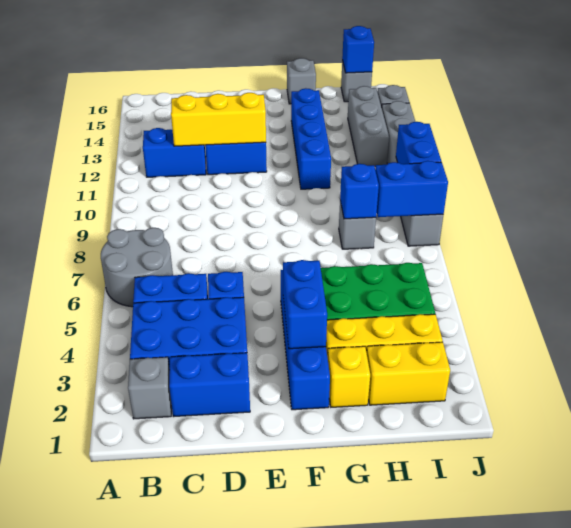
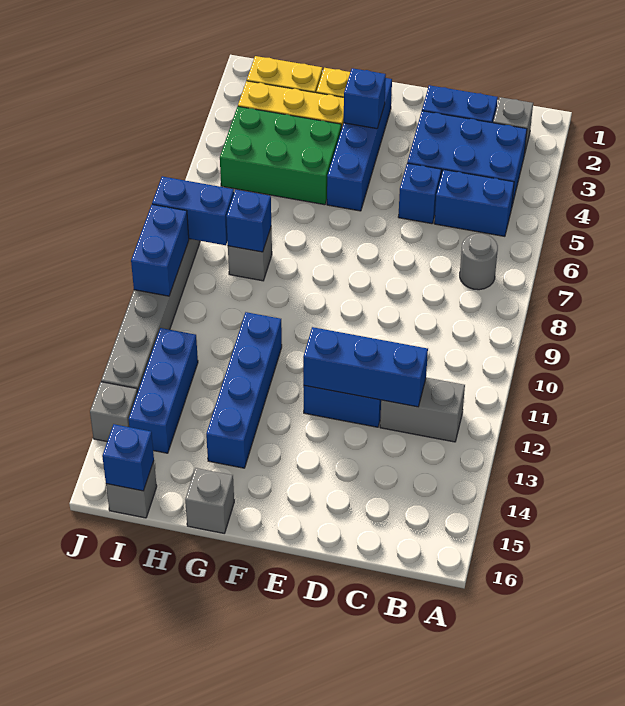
grey 2x2 round brick [101,228,173,307] -> grey 1x1 round brick [460,234,498,290]
blue 1x2 brick [143,128,206,177] -> grey 1x2 brick [380,378,465,442]
yellow 1x3 brick [171,93,266,146] -> blue 1x3 brick [303,327,428,407]
blue 1x2 brick [283,260,327,349] -> blue 1x1 brick [344,68,386,129]
grey 1x3 brick [348,86,389,167] -> blue 1x3 brick [129,328,198,453]

